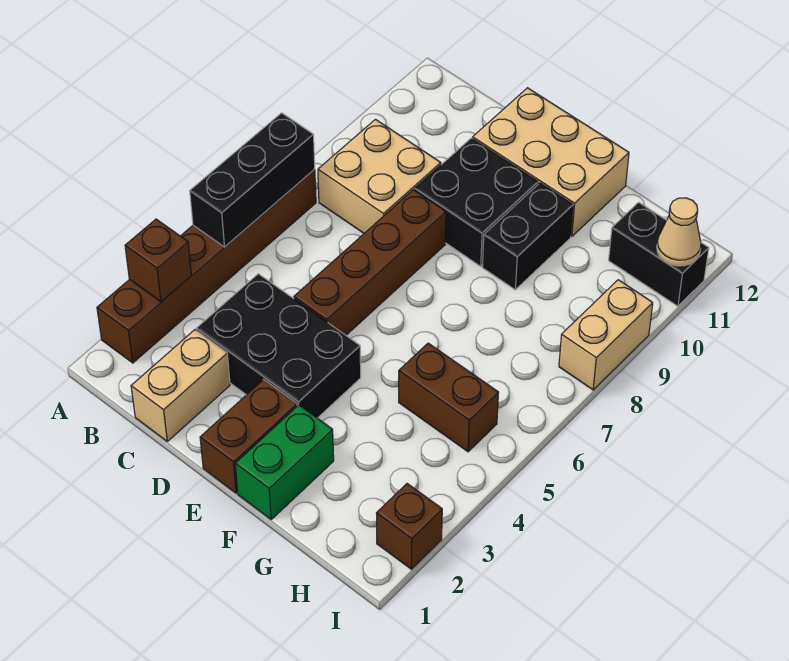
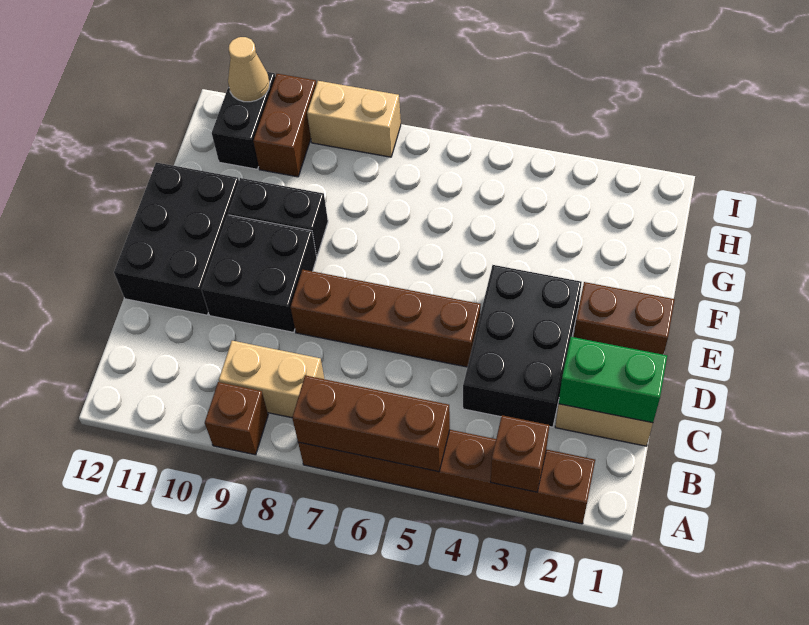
black 1x3 brick [190,113,315,247] -> brown 1x3 brick [292,375,450,472]
tan 2x2 brick [318,119,441,233] -> tan 1x2 brick [219,341,324,418]
tan 2x3 brick [473,88,629,236] -> black 2x3 brick [114,162,239,315]
green 1x2 brick [235,405,334,519] -> green 1x2 brick moved to [559,337,667,423]
brown 1x2 brick [399,343,499,452] -> brown 1x2 brick moved to [253,74,316,177]
brown 1x1 brick [377,484,442,569] -> brown 1x1 brick moved to [205,382,268,455]

